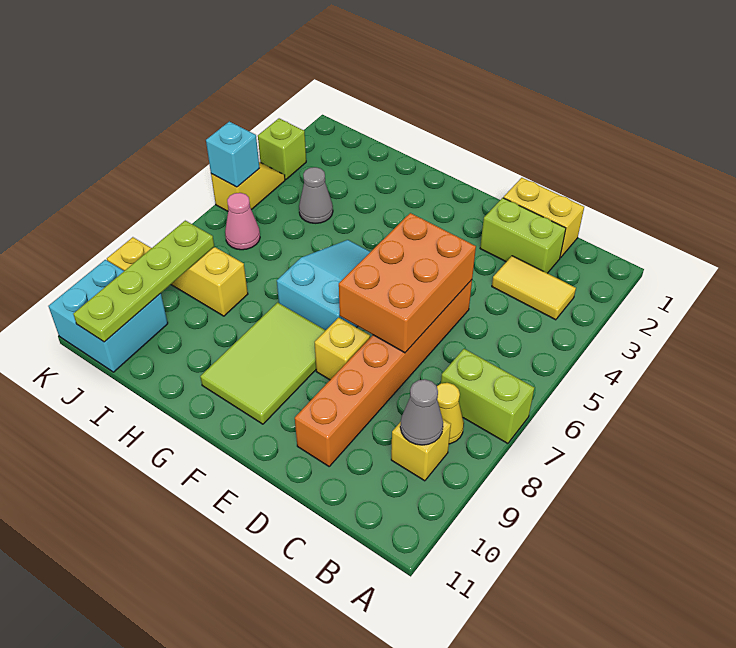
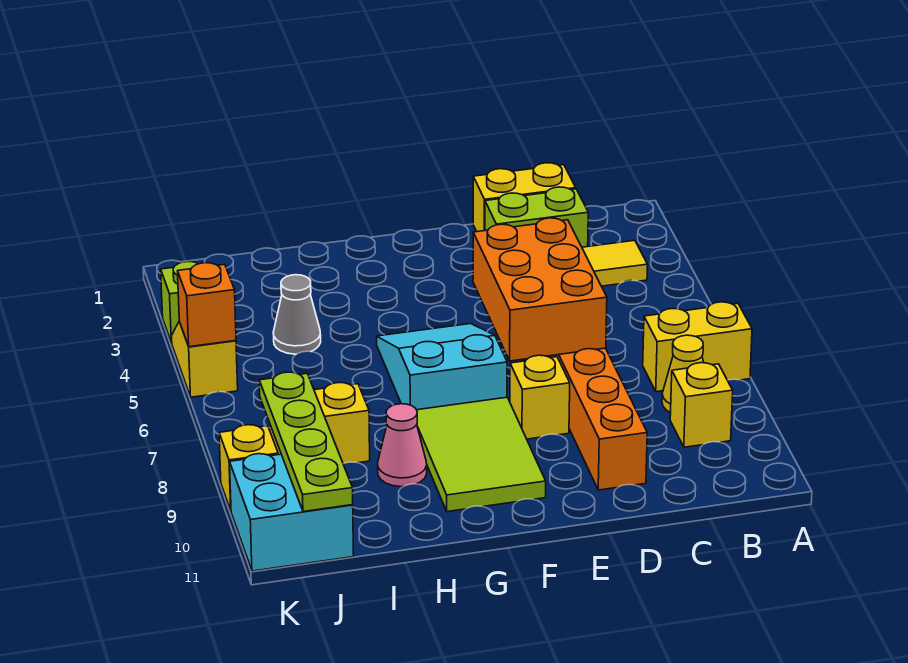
lime 1x2 brick [441,349,534,444] -> yellow 1x2 brick [643,302,752,392]
grey 1x1 cone [400,379,443,445] -> none
pink 1x1 cone [225,193,260,250] -> pink 1x1 cone moved to [378,404,427,487]
cyan 1x1 brick [206,121,259,187] -> orange 1x1 brick [178,263,236,347]

